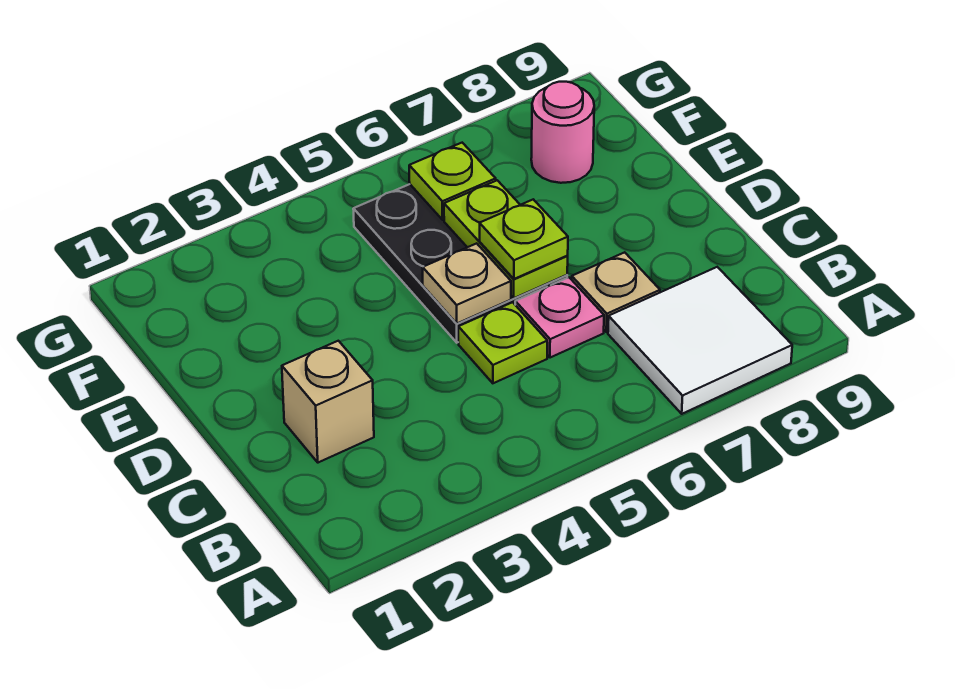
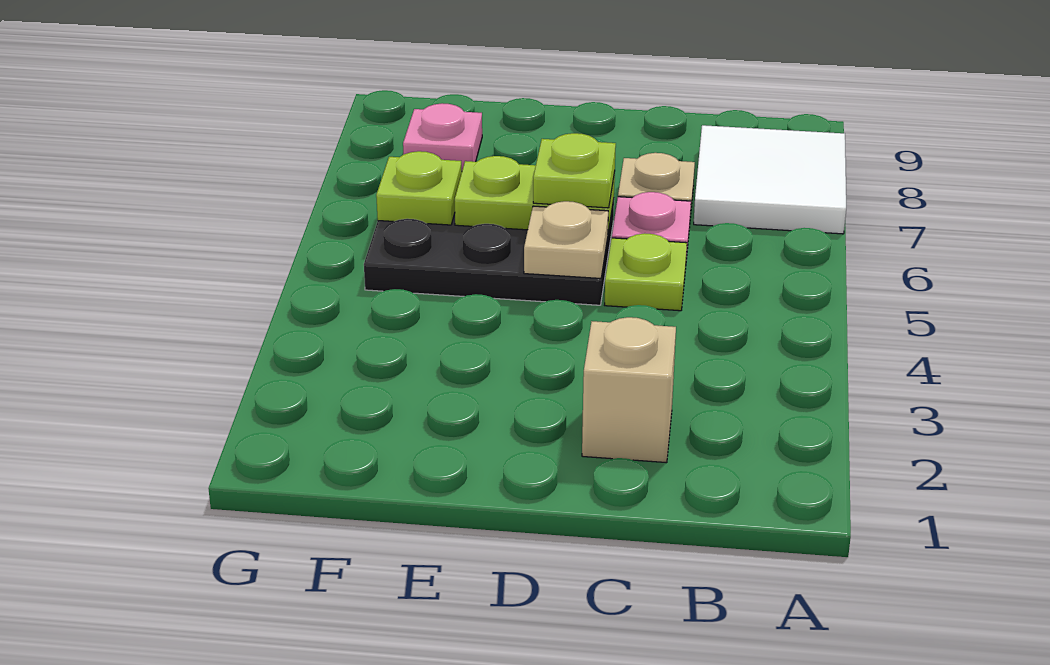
pink 1x1 round brick [531,82,594,183] -> pink 1x1 plate [403,103,482,170]

